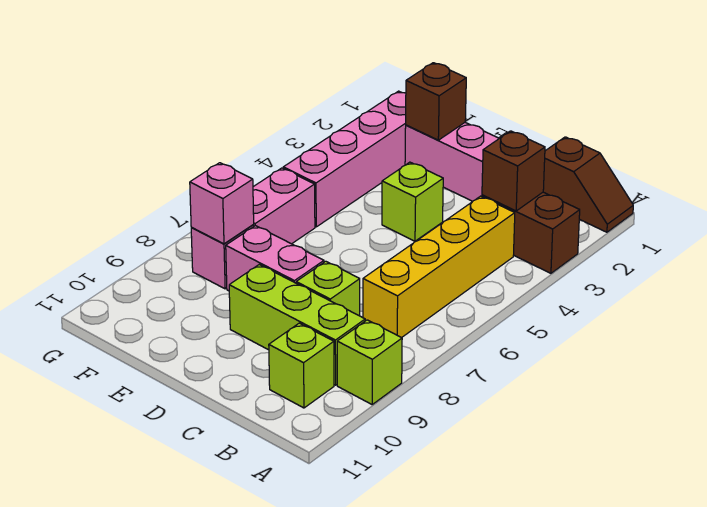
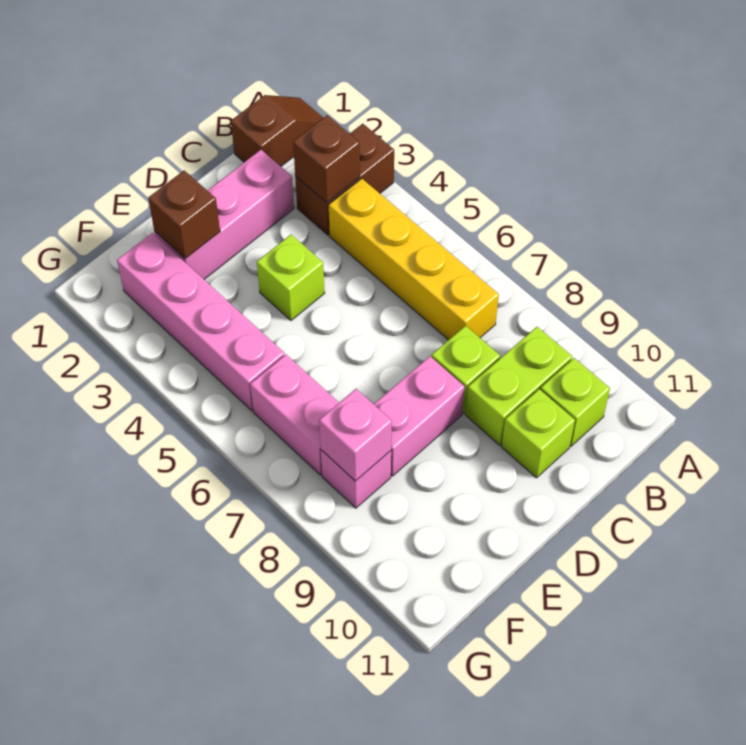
lime 1x1 brick [337,320,402,404] -> lime 1x1 brick moved to [502,389,575,478]
lime 1x3 brick [229,264,365,385] -> lime 1x2 brick [466,327,572,445]

